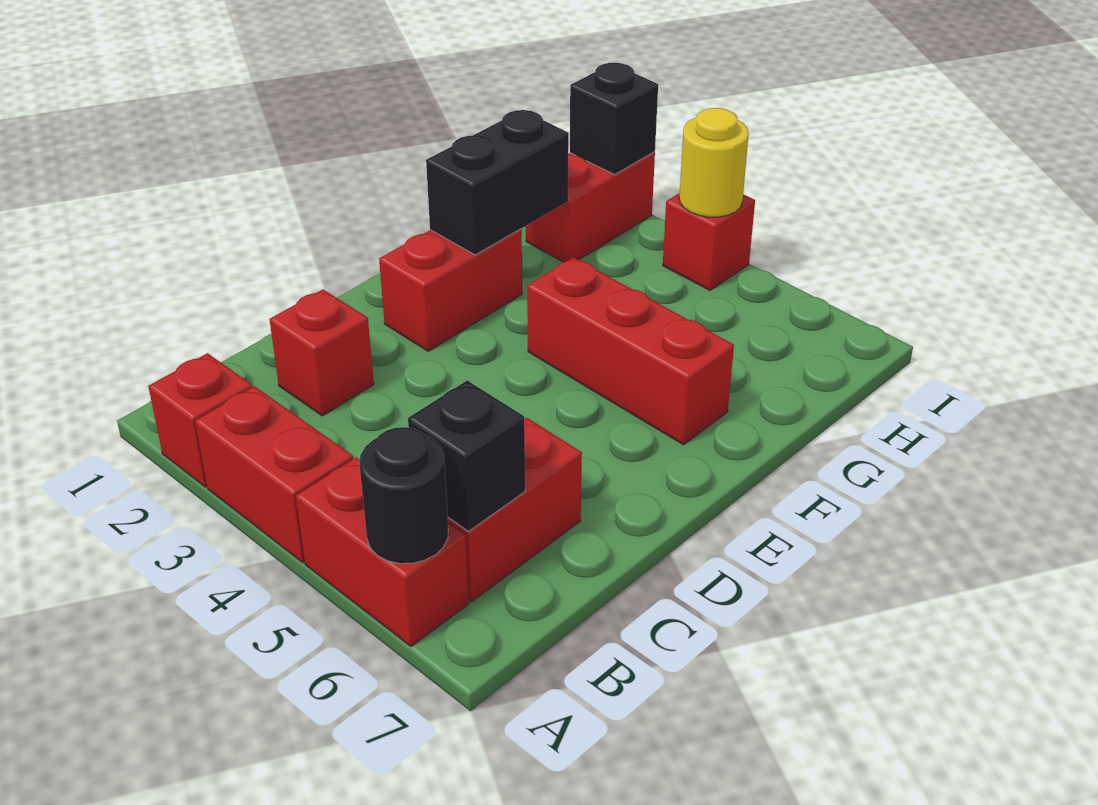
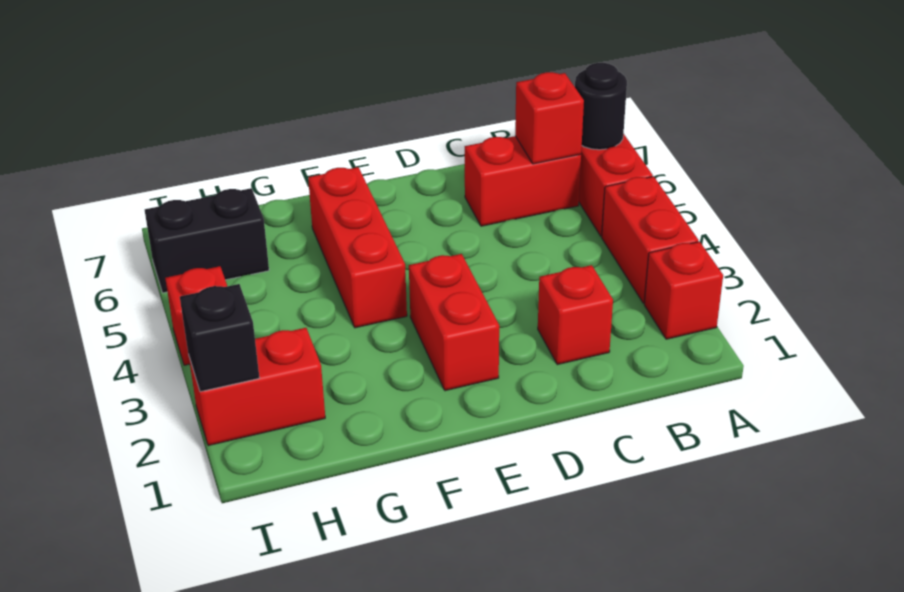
black 1x1 brick [408,381,525,531] -> red 1x1 brick [515,72,584,164]
red 1x2 brick [379,229,522,351] -> red 1x2 brick turned to [409,254,499,391]
black 1x2 brick [426,110,569,255] -> black 1x2 brick moved to [145,188,269,293]
yellow 1x1 round brick [679,108,749,217] -> none

